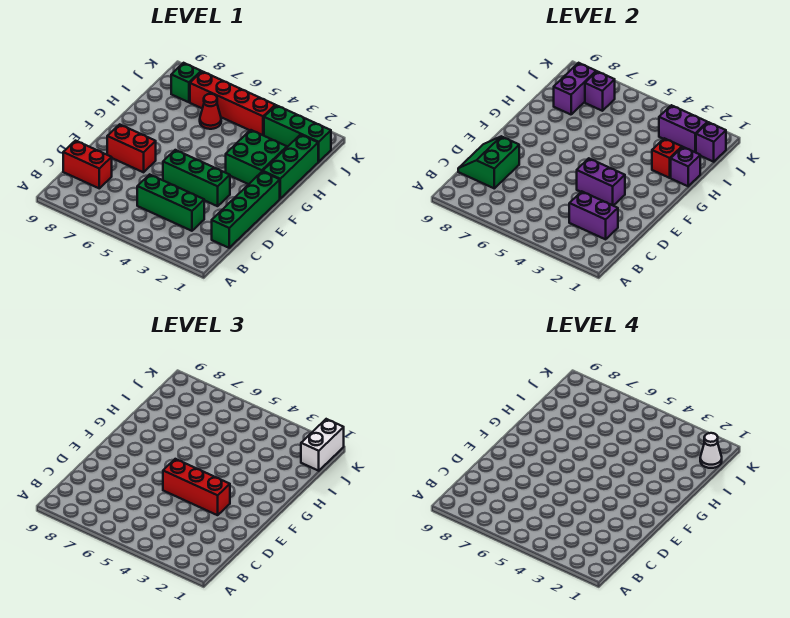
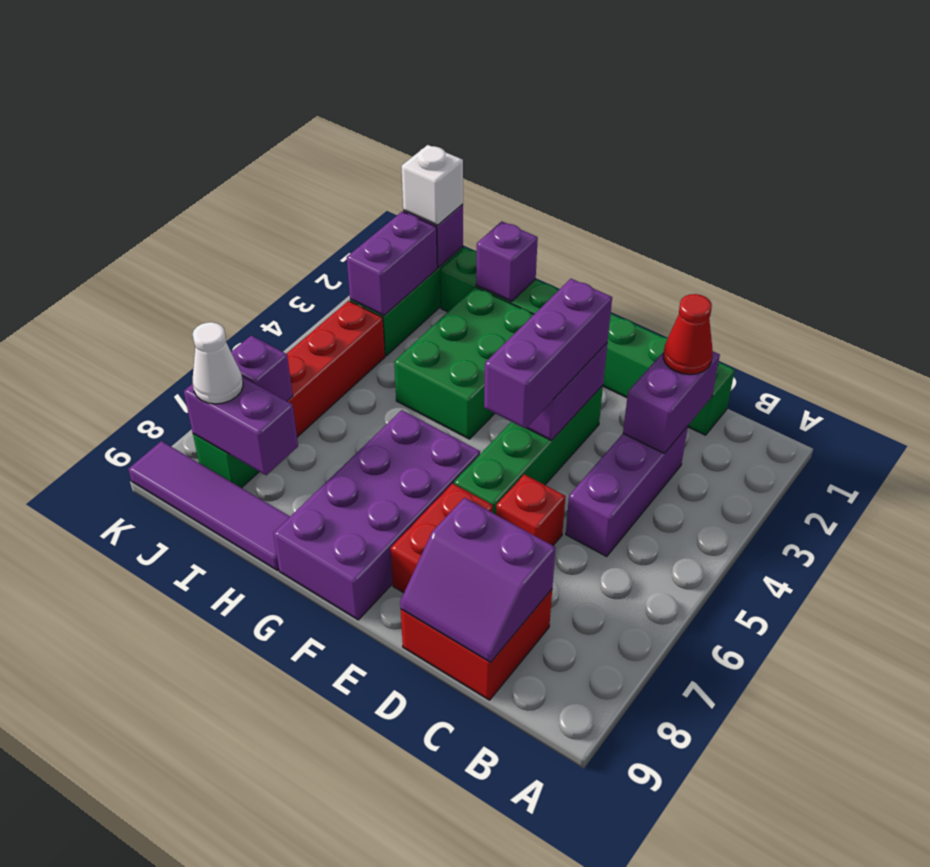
green 1x3 brick [137,174,204,231] -> purple 1x3 brick [566,426,688,556]
red 1x2 brick [63,141,112,188] -> red 2x2 brick [401,589,552,700]
green 2x2 slope [458,136,519,188] -> purple 2x2 slope [400,498,556,663]
green 1x3 brick [163,150,230,206] -> green 1x4 brick [454,385,603,514]
red 1x3 brick [163,459,230,515] -> purple 1x3 brick [484,279,612,429]
none -> purple 2x4 brick [273,410,480,620]
green 2x2 brick [226,130,287,184] -> green 2x3 brick [394,287,534,439]
red 1x1 brick [652,138,682,178] -> red 1x1 brick moved to [496,474,565,545]
none -> purple 1x4 tile [128,441,290,570]
red 1x1 cone [200,94,221,129] -> red 1x1 cone moved to [663,294,713,375]
white 1x2 brick [301,419,344,471] -> white 1x1 brick [401,145,463,225]
white 1x1 cone [700,433,722,468] -> white 1x1 cone moved to [193,322,243,404]

